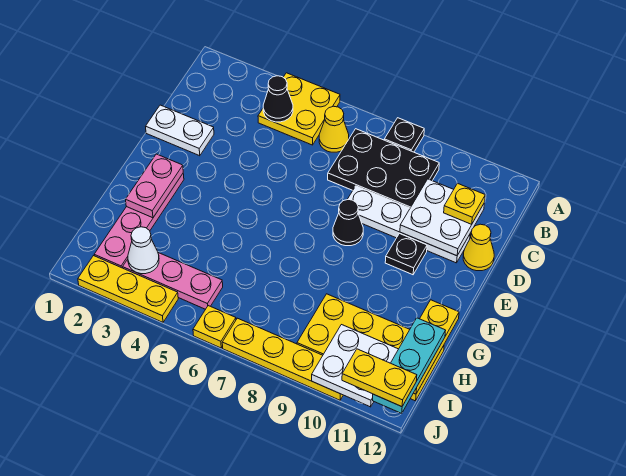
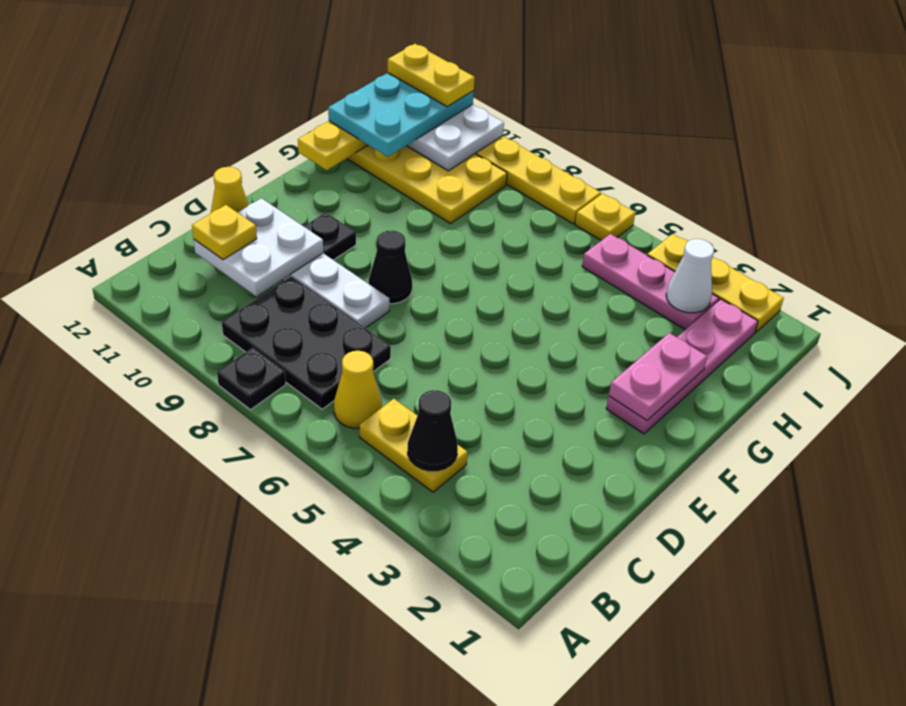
yellow 2x2 plate [258,73,340,145] -> yellow 1x2 plate [360,399,468,492]
white 1x2 plate [146,105,214,156] -> none
cyan 1x3 plate [373,318,446,414] -> cyan 2x3 plate [328,73,474,157]

